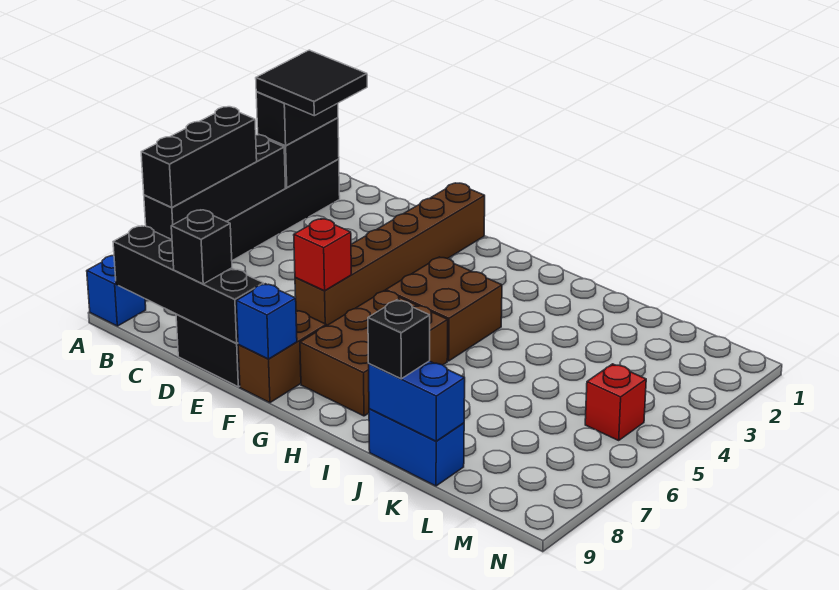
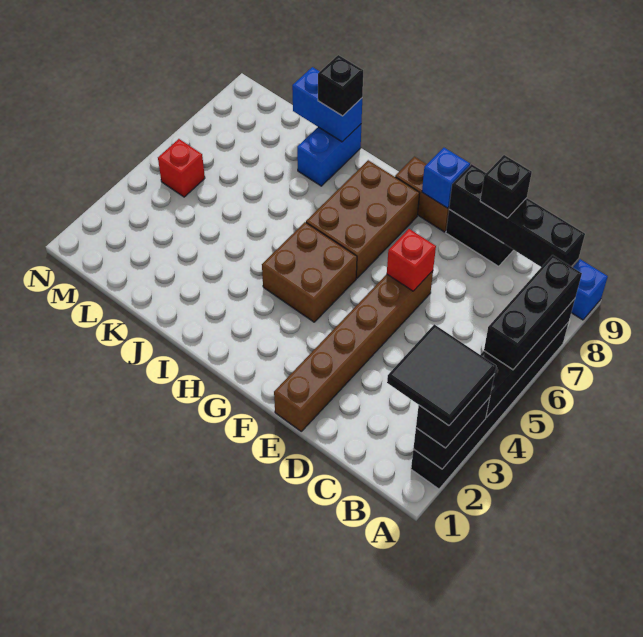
brown 1x2 brick [238,310,326,403] -> brown 1x2 brick turned to [395,157,449,232]
blue 1x2 brick [369,409,464,486] -> blue 1x2 brick turned to [297,124,361,186]

